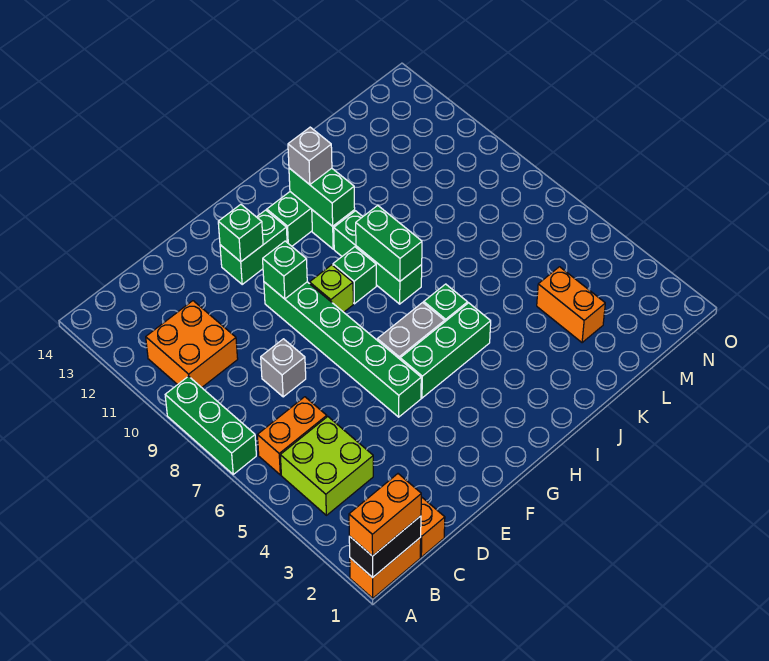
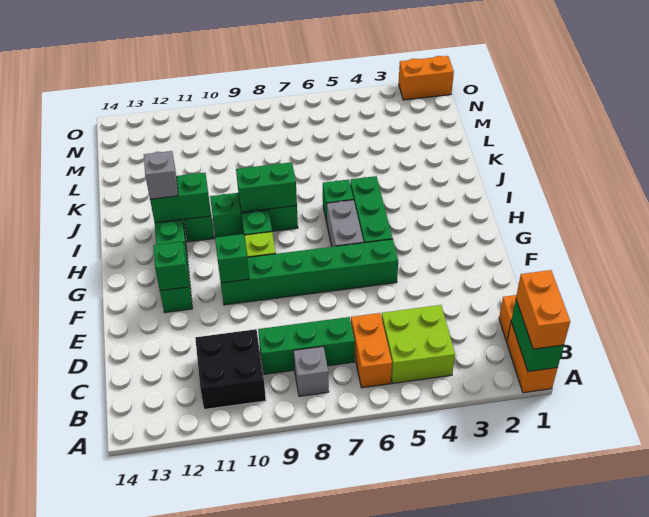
black 1x2 brick [349,516,421,578] -> green 1x2 brick [511,300,564,372]
green 1x3 brick [165,376,256,474] -> green 1x3 brick moved to [258,317,355,374]
orange 2x2 brick [146,301,238,387] -> black 2x2 brick [195,329,266,409]
grey 1x1 brick [261,339,306,397] -> grey 1x1 brick moved to [294,347,329,396]
orange 1x2 brick [537,267,605,343] -> orange 1x2 brick moved to [399,56,454,100]

